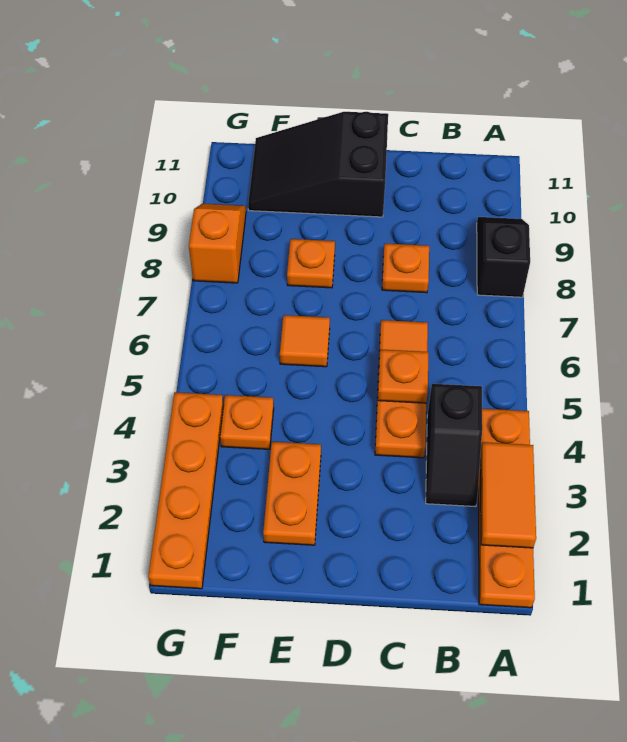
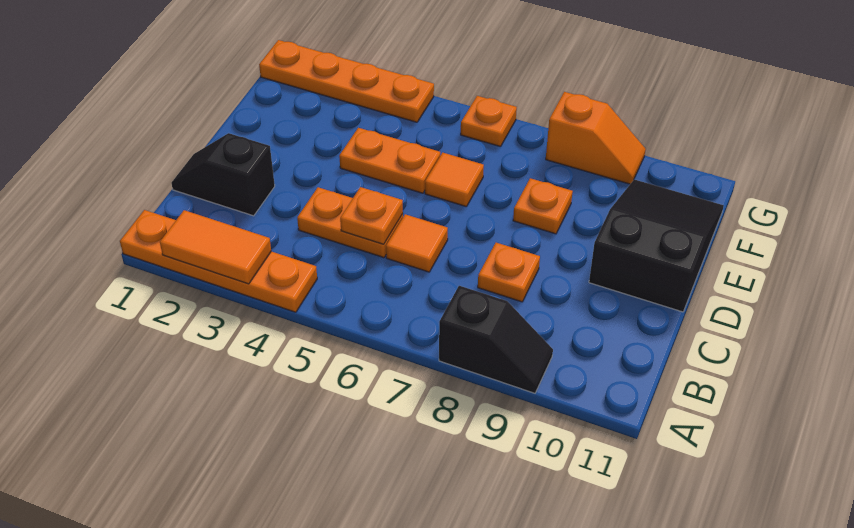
black 1x2 slope [426,384,482,507] -> black 1x2 slope moved to [171,133,275,216]
orange 1x2 plate [263,442,321,545] -> orange 1x2 plate moved to [339,128,440,193]
orange 1x1 plate [220,395,274,449] -> orange 1x1 plate moved to [461,96,517,147]

